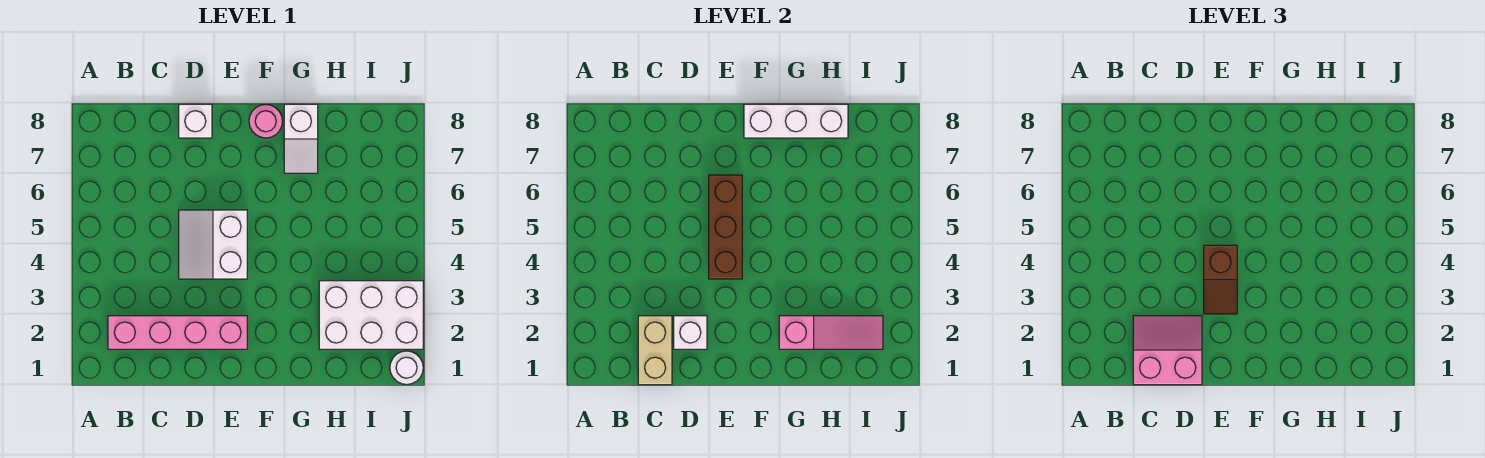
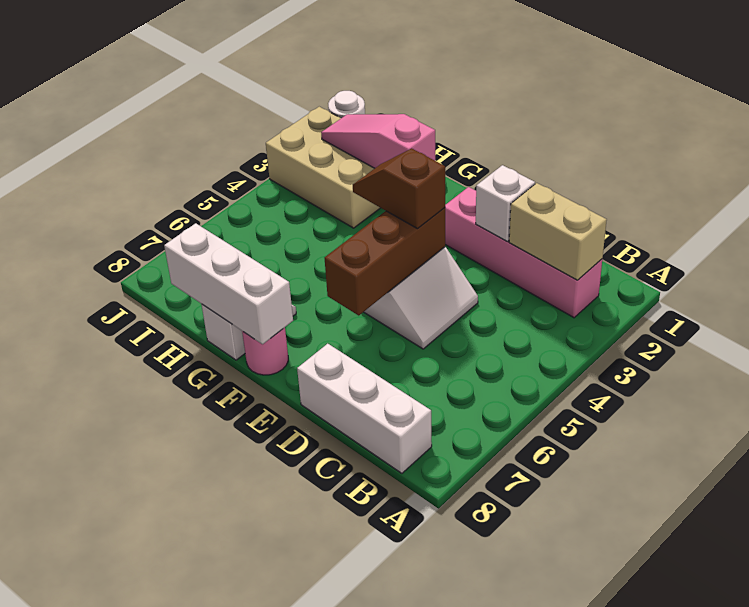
tan 1x2 brick [638,316,672,385] -> tan 1x2 brick turned to [509,183,607,280]
pink 2x2 slope [1133,316,1202,385] -> none
white 1x1 brick [179,104,212,138] -> white 1x3 brick [297,344,432,473]
brown 1x2 slope [1204,245,1237,314] -> brown 1x2 slope turned to [353,148,445,229]
white 2x3 brick [319,281,423,349] -> tan 2x3 brick [266,107,380,228]

